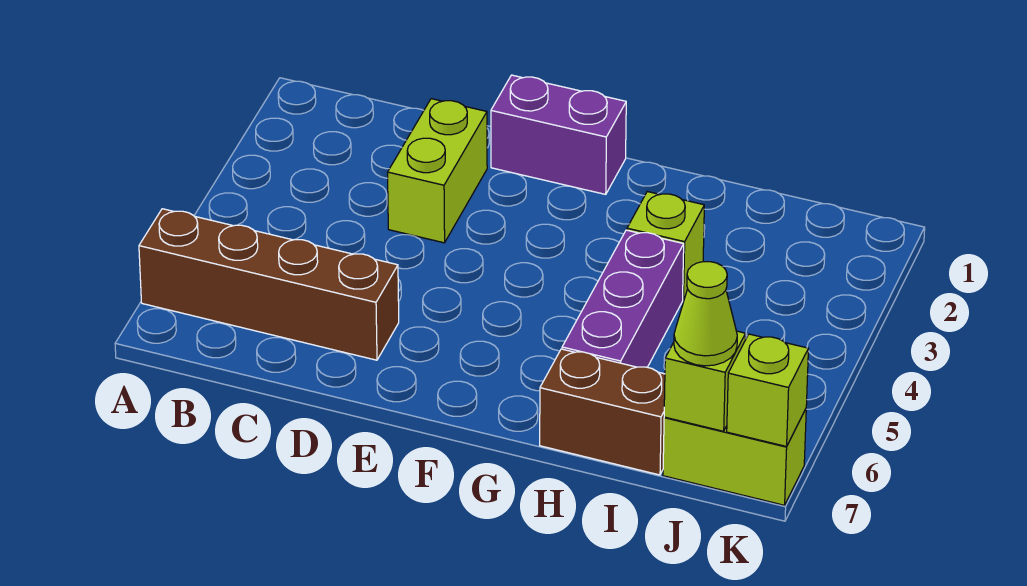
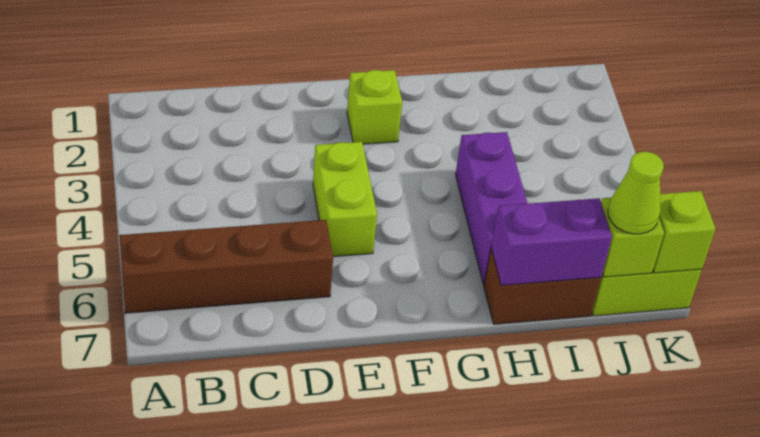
lime 1x2 brick [388,99,487,243] -> lime 1x2 brick moved to [313,142,377,257]
purple 1x2 brick [491,75,626,194] -> purple 1x2 brick moved to [491,198,612,285]
lime 1x1 brick [627,192,704,299] -> lime 1x1 brick moved to [347,70,402,144]

